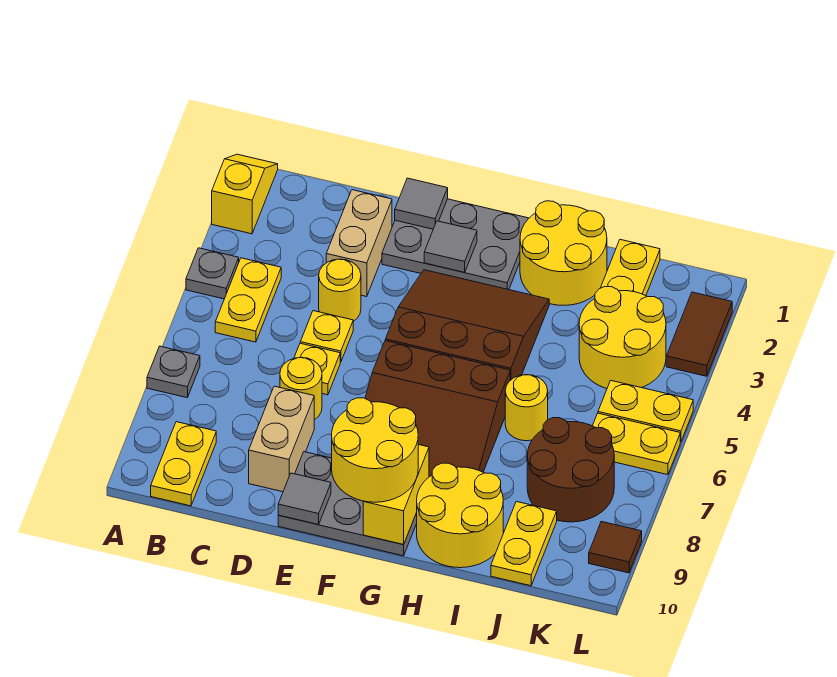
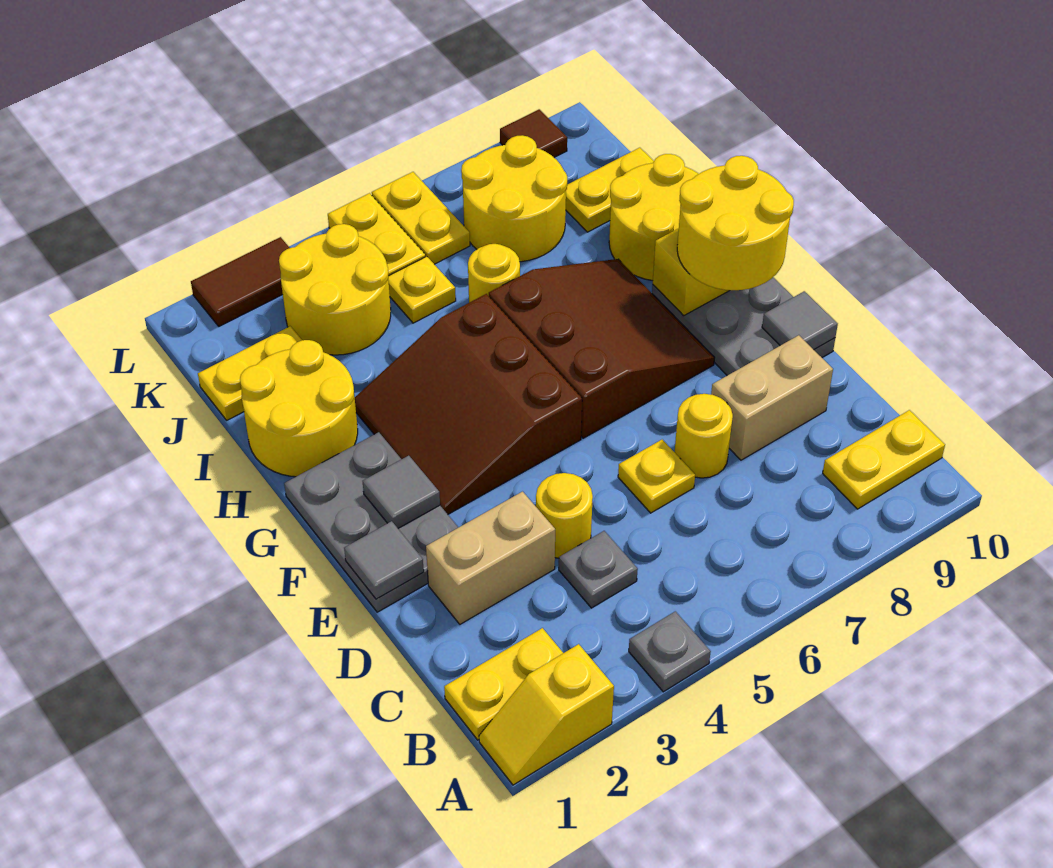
grey 1x1 plate [147,346,200,398] -> grey 1x1 plate moved to [559,531,638,608]
yellow 1x2 plate [215,258,281,342] -> yellow 1x2 plate moved to [444,628,563,740]
yellow 1x1 plate [300,311,353,362] -> yellow 1x1 plate moved to [388,256,456,323]
brown 2x2 round brick [527,418,614,522] -> yellow 2x2 round brick [461,135,567,262]

